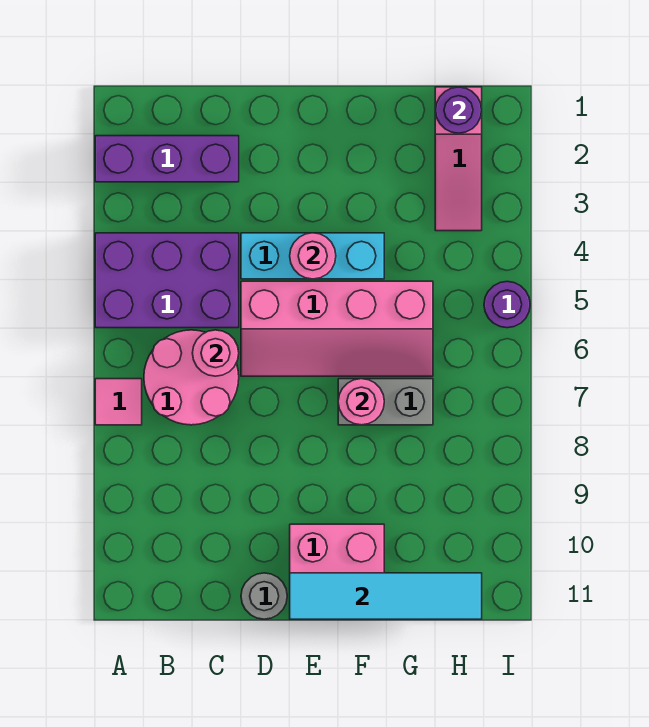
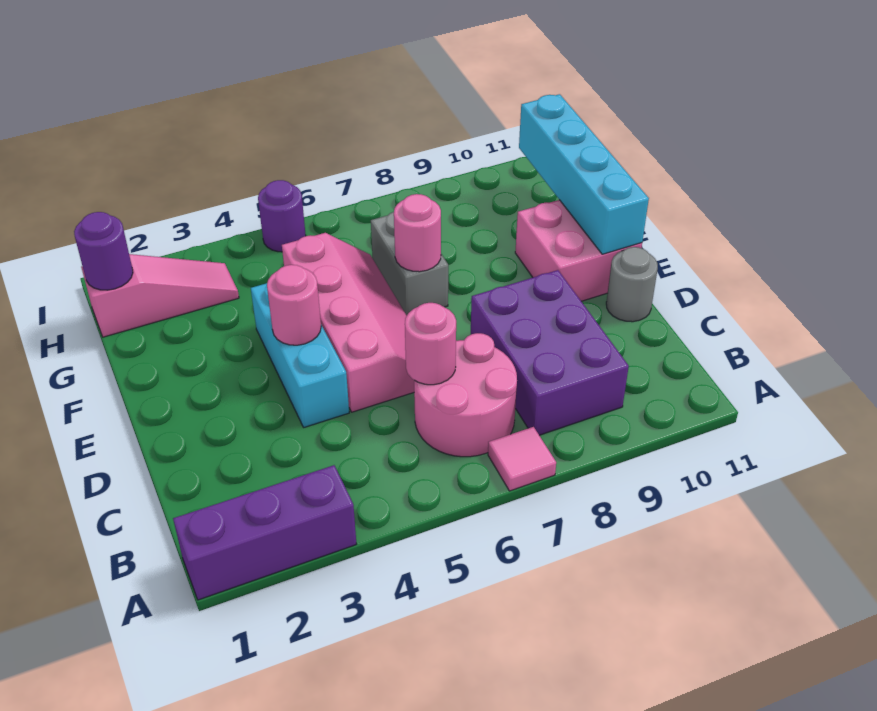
purple 1x3 brick [95,136,239,182] -> purple 1x3 brick turned to [173,465,356,600]
purple 2x3 brick [95,233,239,328] -> purple 2x3 brick moved to [471,270,629,435]
cyan 1x4 tile [290,573,482,619] -> cyan 1x4 brick [519,94,649,254]

